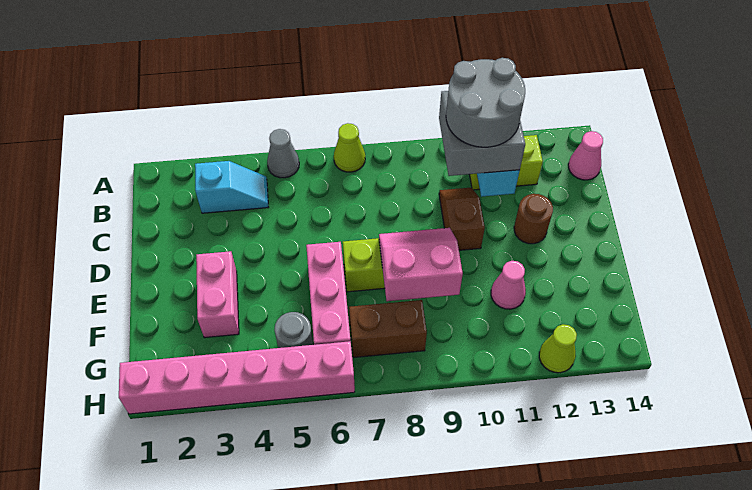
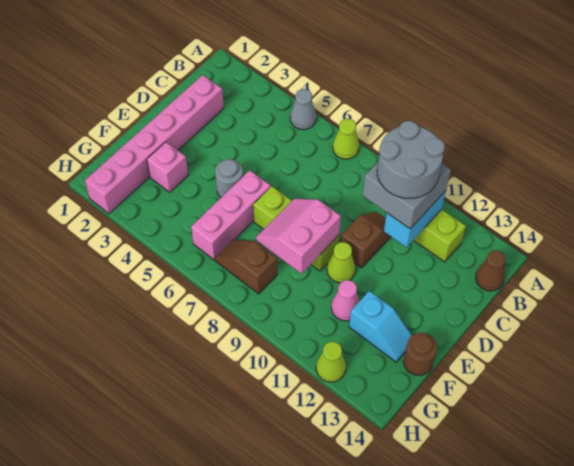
cyan 1x2 slope [195,161,268,213] -> cyan 1x2 slope moved to [349,291,412,362]
pink 1x1 cone [568,131,603,180] -> brown 1x1 cone [476,250,506,291]
brown 1x1 round brick [514,194,553,244] -> brown 1x1 round brick moved to [403,333,437,375]
pink 1x2 brick [196,251,239,338] -> pink 1x1 brick [147,142,188,192]
pink 2x2 slope [379,228,463,301] -> pink 2x2 slope turned to [256,199,341,274]
none -> lime 1x1 cone [327,242,355,283]
grey 1x1 round brick [274,312,313,348] -> grey 1x1 round brick moved to [215,159,243,197]
brown 1x2 brick [349,300,427,357] -> brown 1x2 slope [215,239,277,294]
pink 1x6 brick [119,341,355,414] -> pink 1x6 brick turned to [85,75,224,214]

